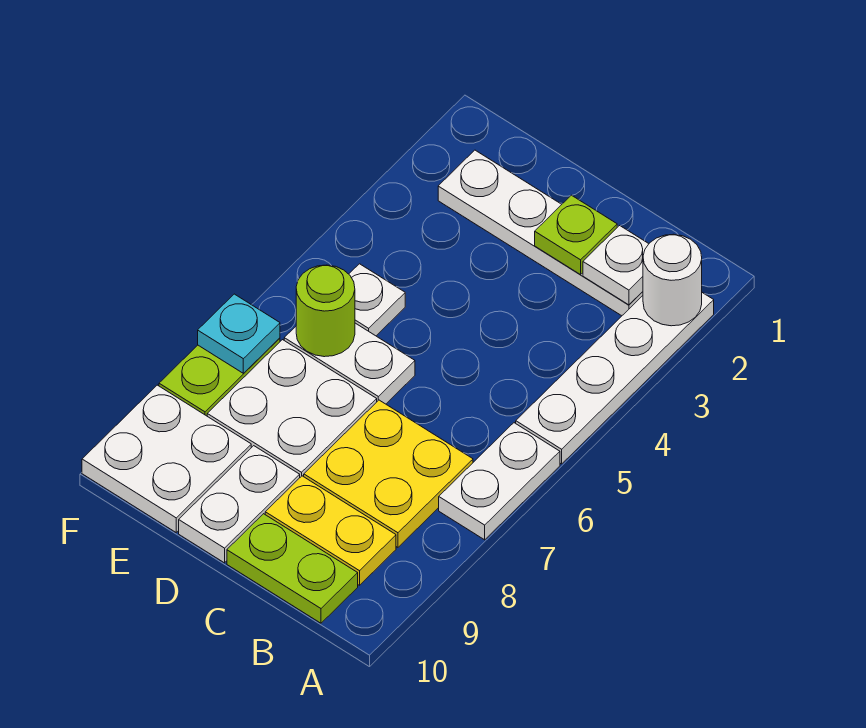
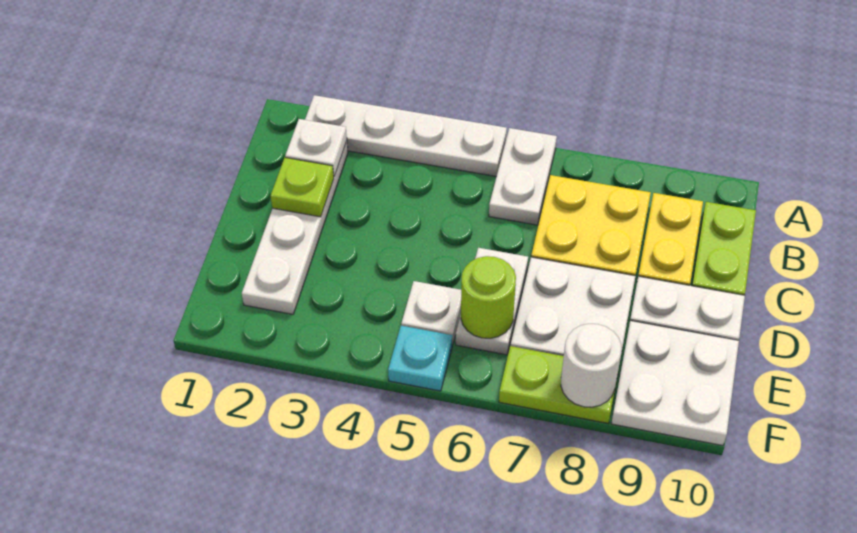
white 1x1 round brick [643,234,702,326] -> white 1x1 round brick moved to [561,324,621,407]
white 1x2 plate [439,423,560,540] -> white 1x2 plate turned to [489,128,557,225]
cyan 1x1 plate [198,294,280,373] -> cyan 1x1 plate moved to [388,326,452,391]

